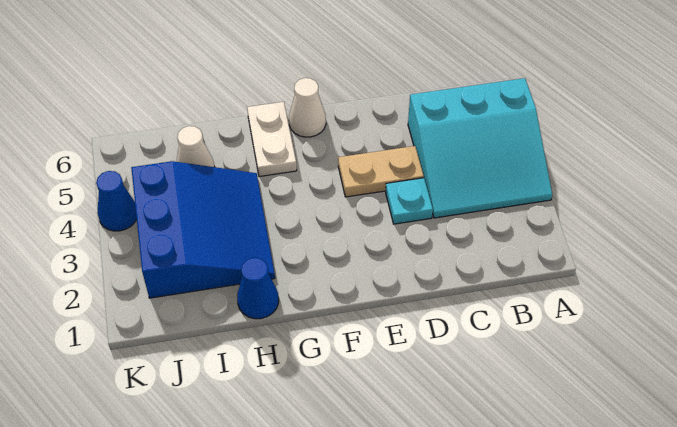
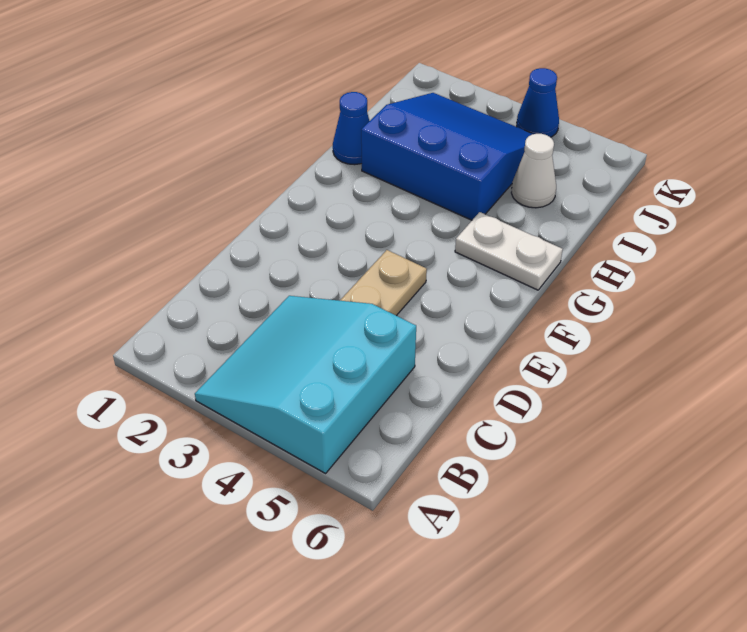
cyan 1x1 plate [386,178,433,224] -> none
white 1x1 cone [289,78,326,137] -> none
blue 3x3 slope [131,161,275,298] -> blue 3x3 slope turned to [361,93,533,220]

